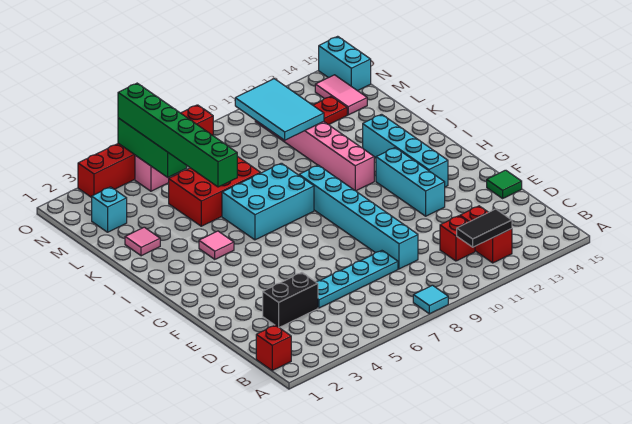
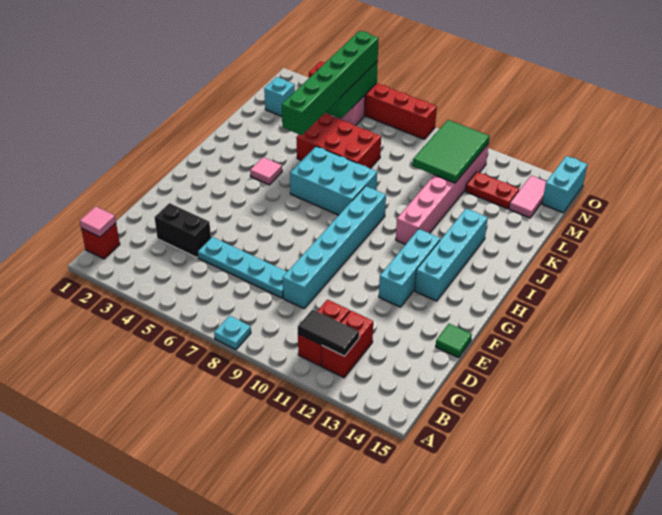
cyan 1x1 tile [413,285,448,314] -> cyan 1x1 plate [214,316,251,350]
red 1x1 brick [440,216,475,261] -> red 1x2 brick [298,300,350,366]
pink 1x1 tile [125,227,160,256] -> pink 1x1 tile moved to [80,206,116,237]
cyan 2x3 tile [235,79,324,140] -> green 2x3 tile [413,120,490,183]

